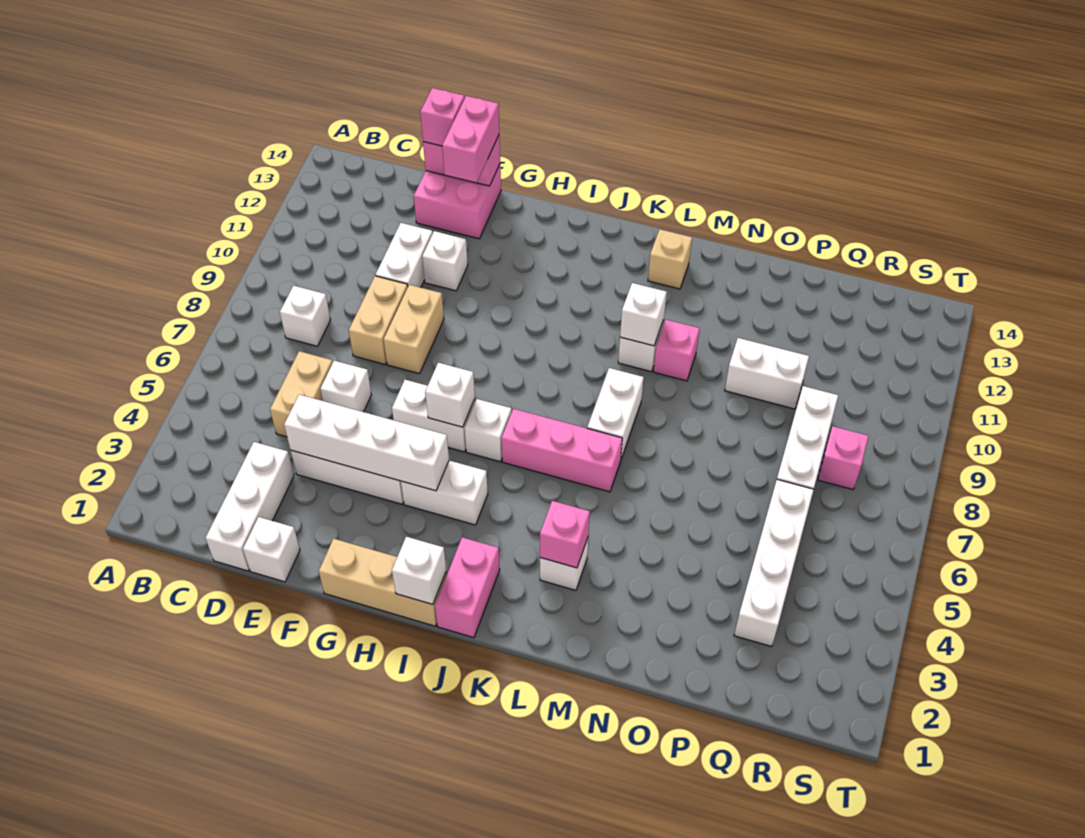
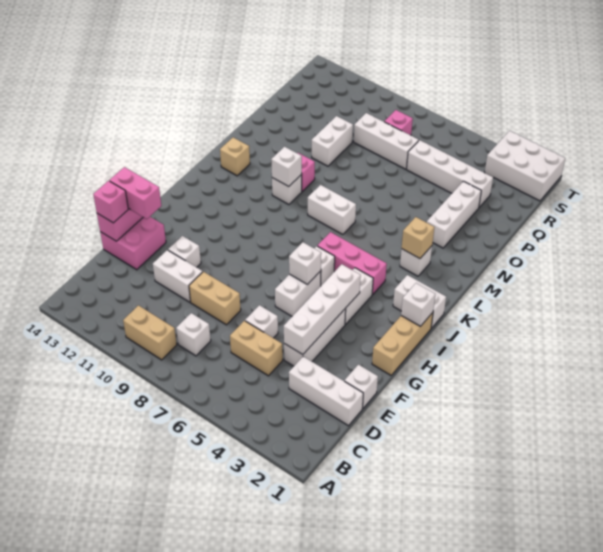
tan 1x2 brick [384,285,444,374] -> tan 1x2 brick moved to [123,305,177,360]
pink 1x2 brick [435,537,500,638] -> white 1x2 brick [393,275,446,328]
pink 1x3 brick [501,409,622,492] -> pink 1x3 brick turned to [318,232,387,294]
pink 1x1 brick [540,501,590,568] -> tan 1x1 brick [402,217,434,259]
none -> white 1x3 brick [427,181,481,248]
none -> white 2x3 brick [485,131,565,201]

